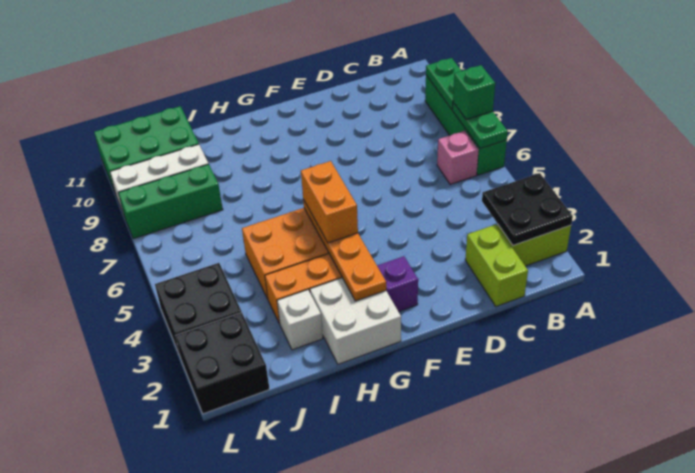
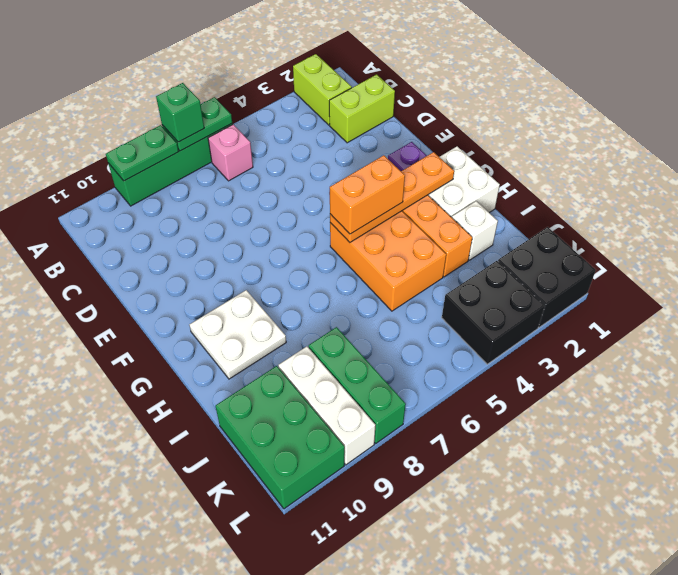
black 2x2 plate [482,173,573,245] -> none
none -> white 2x2 plate [189,290,286,379]

